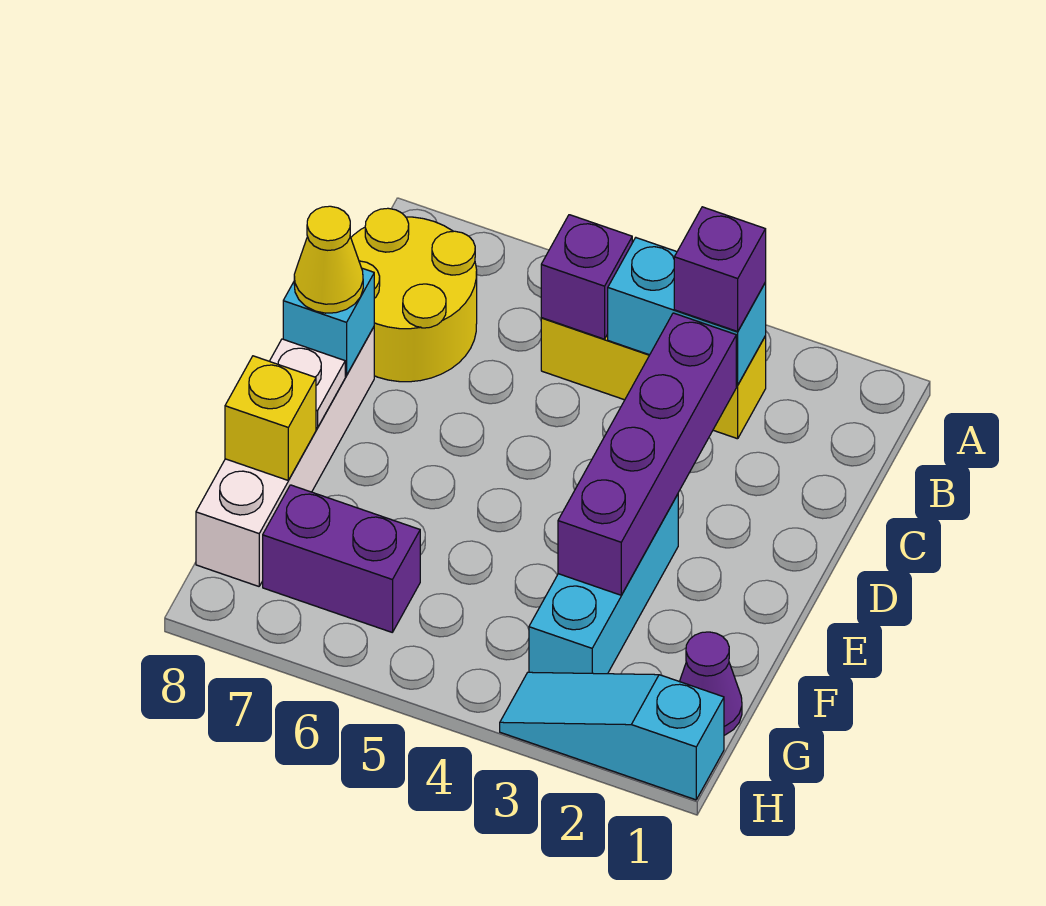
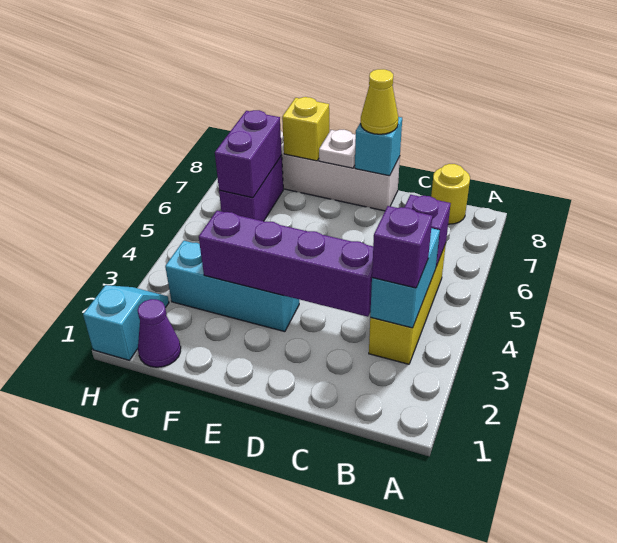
yellow 2x2 round brick [351,208,477,382] -> yellow 1x1 round brick [431,164,470,224]
none -> purple 1x2 brick [215,110,282,198]
cyan 1x3 slope [500,672,724,800] -> cyan 1x2 slope [83,285,169,360]

